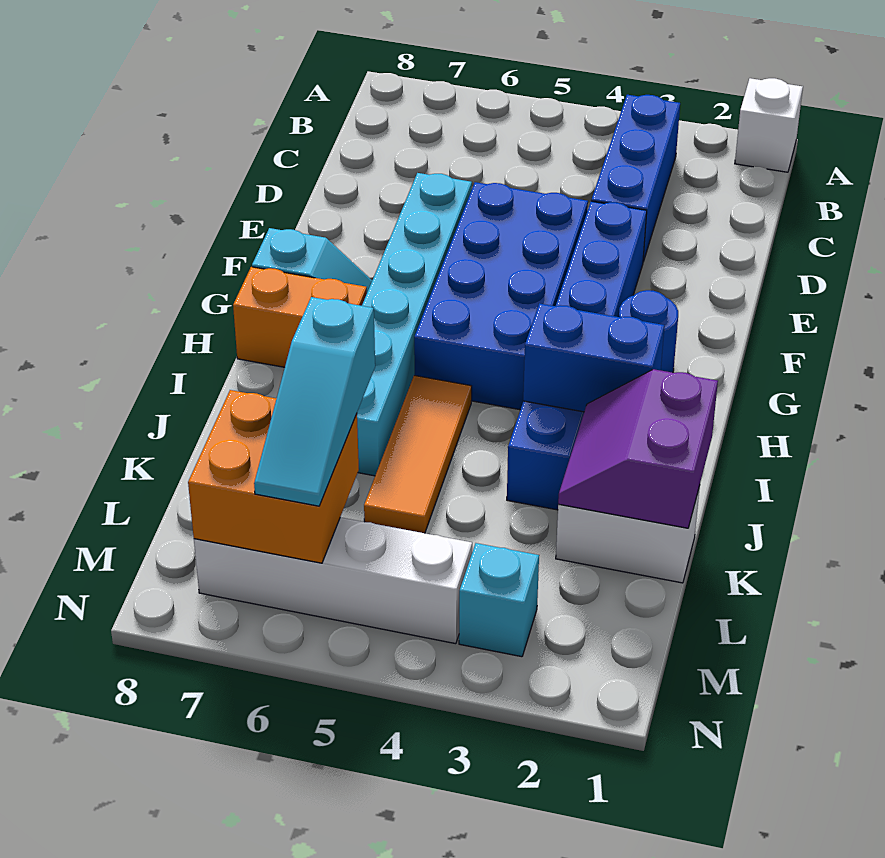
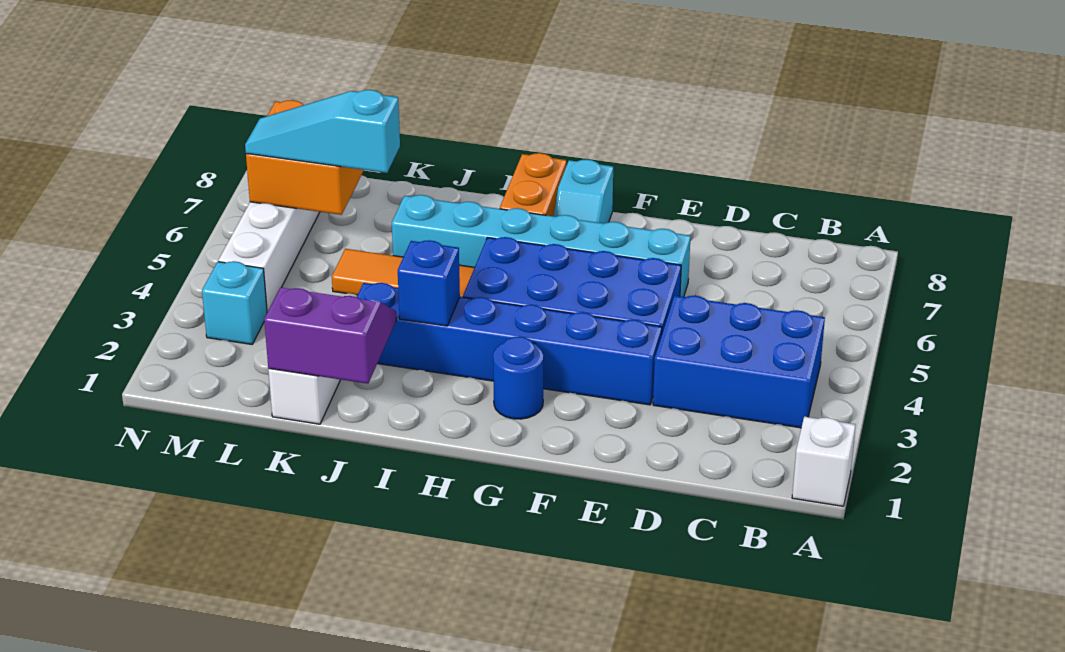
blue 1x3 brick [591,95,680,262] -> blue 2x3 brick [653,296,825,428]
blue 1x2 brick [523,303,664,412] -> blue 1x1 brick [398,240,460,326]

